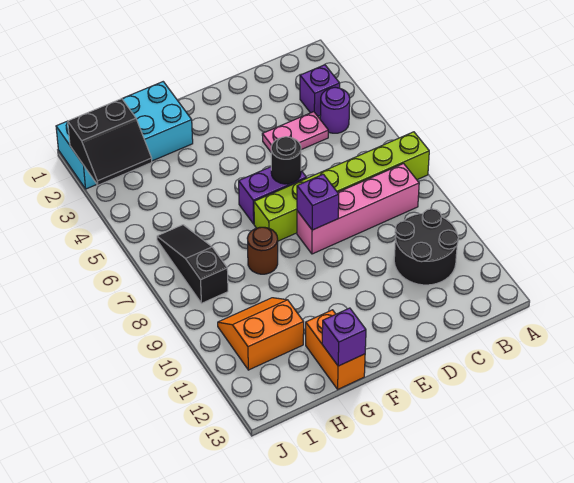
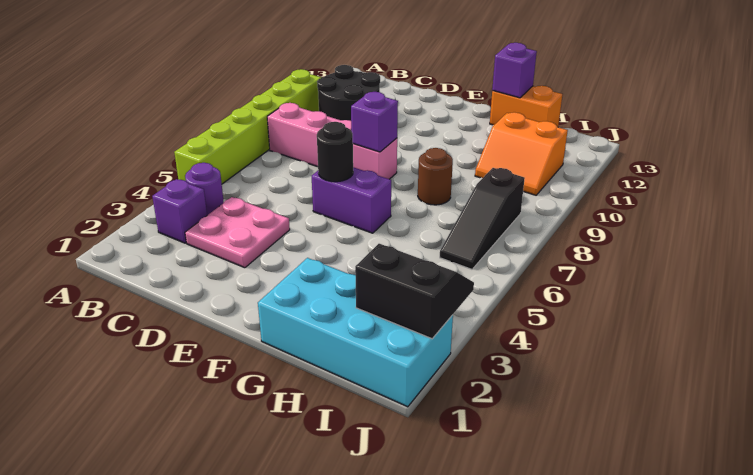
lime 1x6 brick [254,132,429,241] -> lime 1x6 brick turned to [174,69,321,184]
pink 1x2 plate [262,112,328,152] -> pink 2x2 plate [185,197,290,268]
orange 1x2 brick [306,310,365,389] -> orange 1x2 brick turned to [490,86,562,127]

